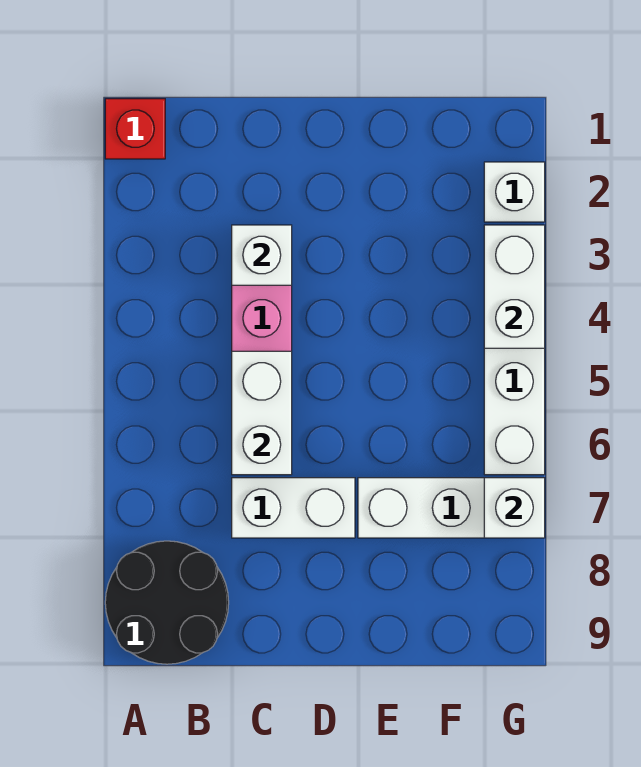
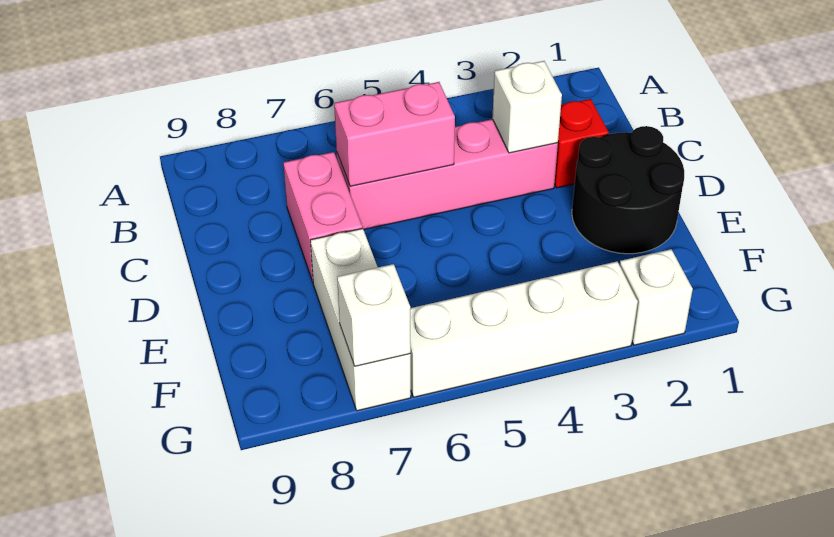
red 1x1 brick [105,99,165,159] -> red 1x1 brick moved to [554,99,609,188]
black 2x2 round brick [105,541,229,664] -> black 2x2 round brick moved to [572,126,684,254]
white 1x2 brick [232,351,292,475] -> pink 1x2 brick [334,82,455,186]
white 1x2 brick [232,478,355,538] -> pink 1x2 brick [283,152,362,282]
white 1x2 brick [484,225,545,348] -> none

